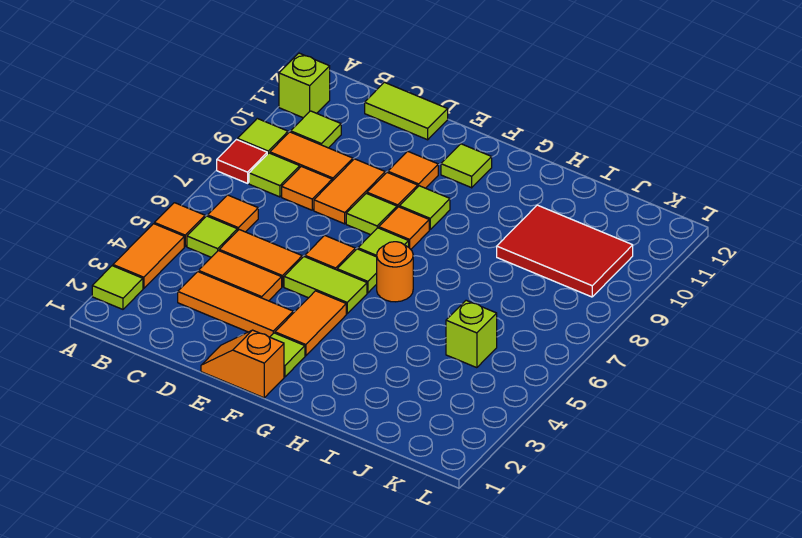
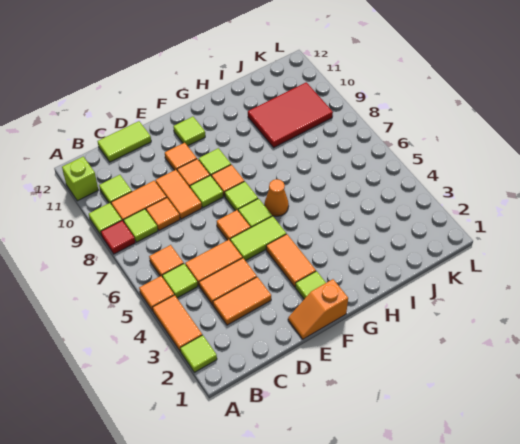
orange 1x3 tile [178,272,293,337] -> orange 1x2 tile [213,277,271,325]
orange 1x1 round brick [377,242,413,302] -> orange 1x1 cone [264,179,289,216]
lime 1x1 brick [446,300,497,368] -> none

